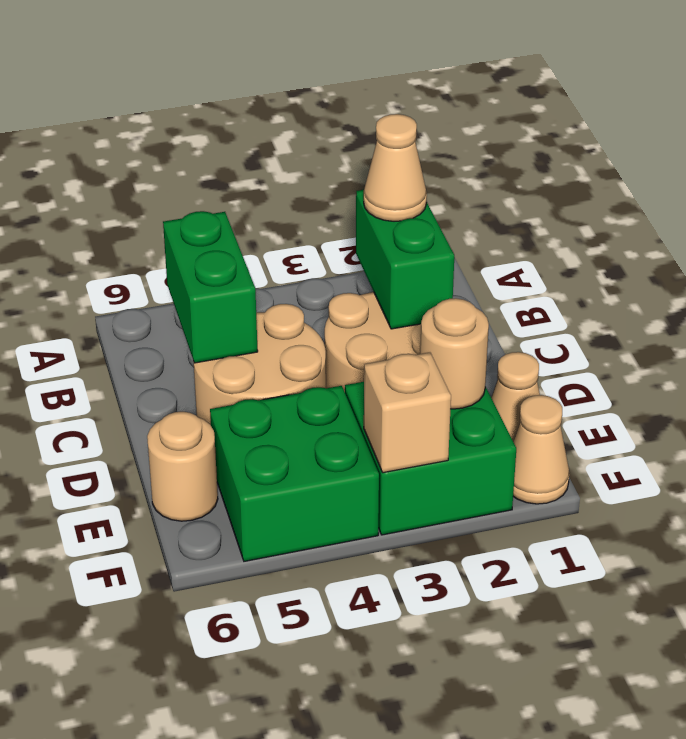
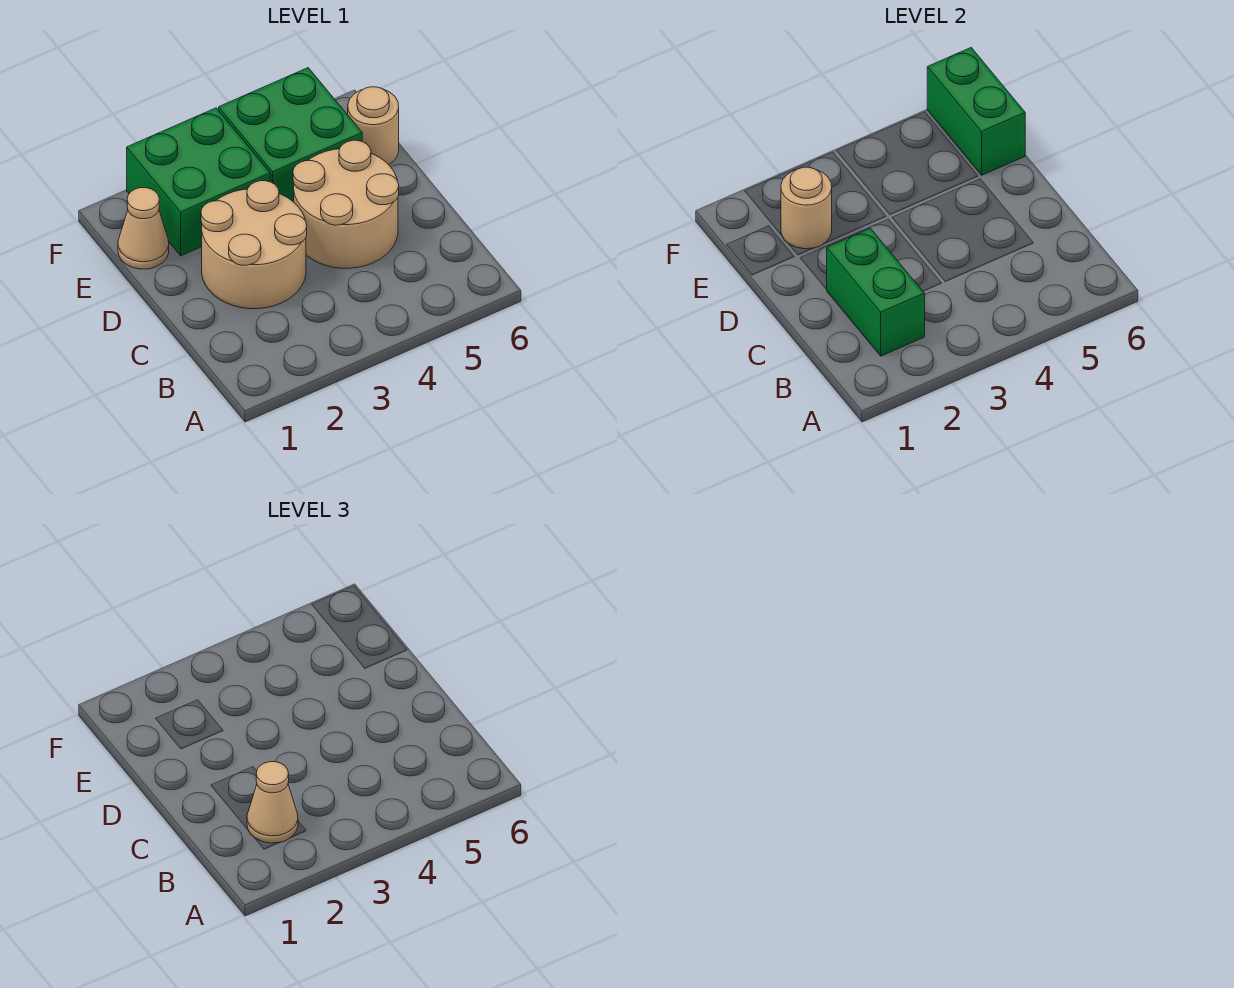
green 1x2 brick [163,211,258,363] -> green 1x2 brick moved to [927,48,1025,175]
tan 1x1 cone [513,395,569,504] -> none
tan 1x1 brick [364,353,451,473] -> none

